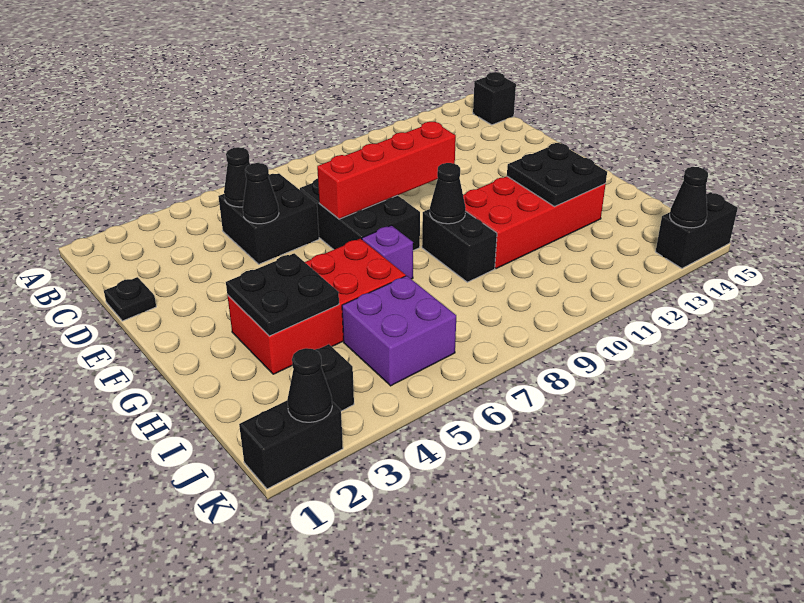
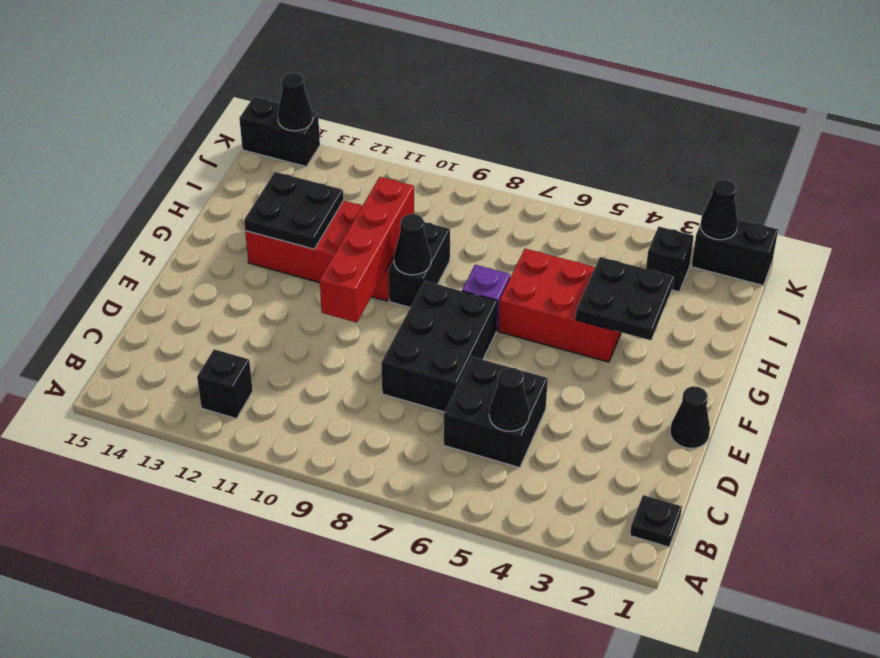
black 1x1 brick [473,72,516,125] -> black 1x1 brick moved to [197,349,253,419]
black 1x1 plate [104,277,156,321] -> black 1x1 plate moved to [630,495,682,547]
black 1x1 cone [243,163,279,224] -> black 1x1 cone moved to [670,386,710,448]
red 1x4 brick [317,122,456,219] -> red 1x4 brick turned to [320,177,414,323]
red 2x4 brick [227,239,406,374] -> red 2x3 brick [498,249,621,362]
purple 2x2 brick [342,276,456,386] -> none

